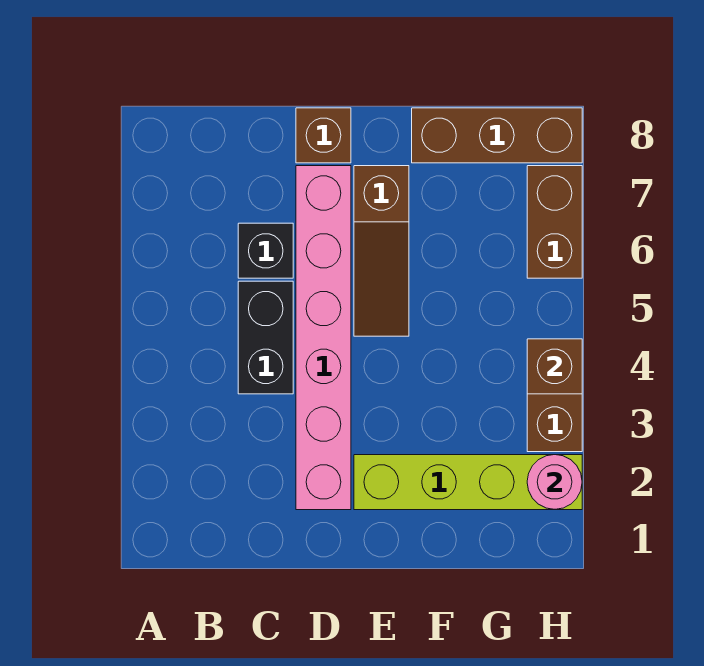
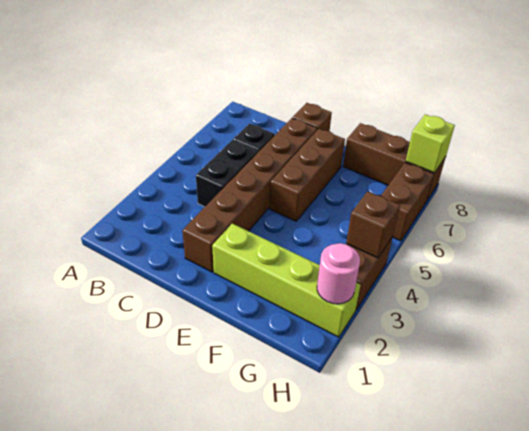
pink 1x6 brick [296,166,351,510] -> brown 1x6 brick [182,118,317,272]
brown 1x3 slope [354,166,409,336] -> brown 1x3 brick [270,129,345,221]
none -> lime 1x1 brick [406,114,455,173]

